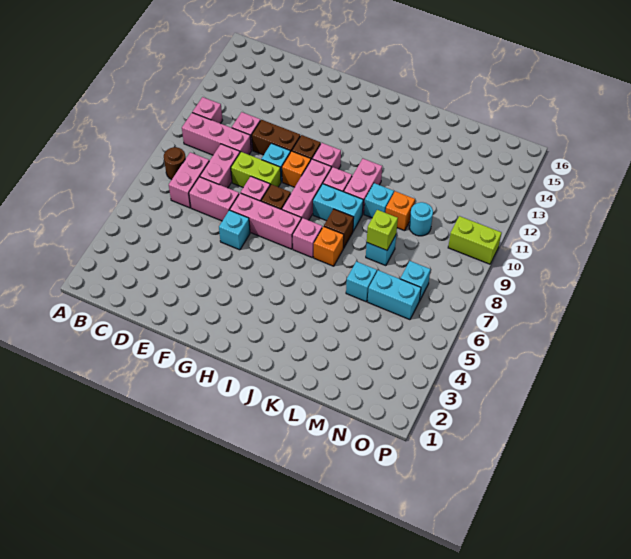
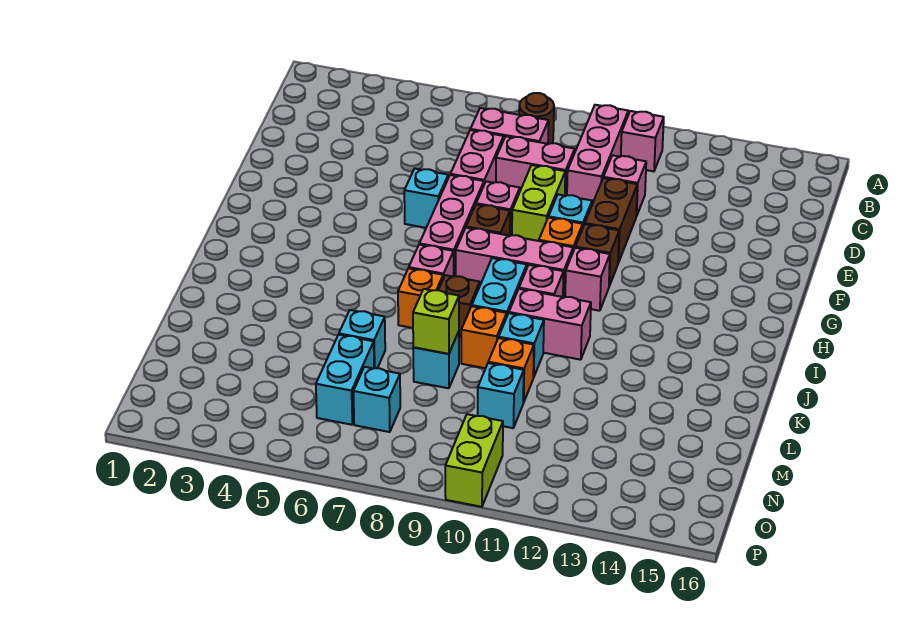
none -> orange 1x1 brick [461,306,507,368]
cyan 1x1 round brick [409,202,433,236] -> cyan 1x1 brick [478,363,524,428]

